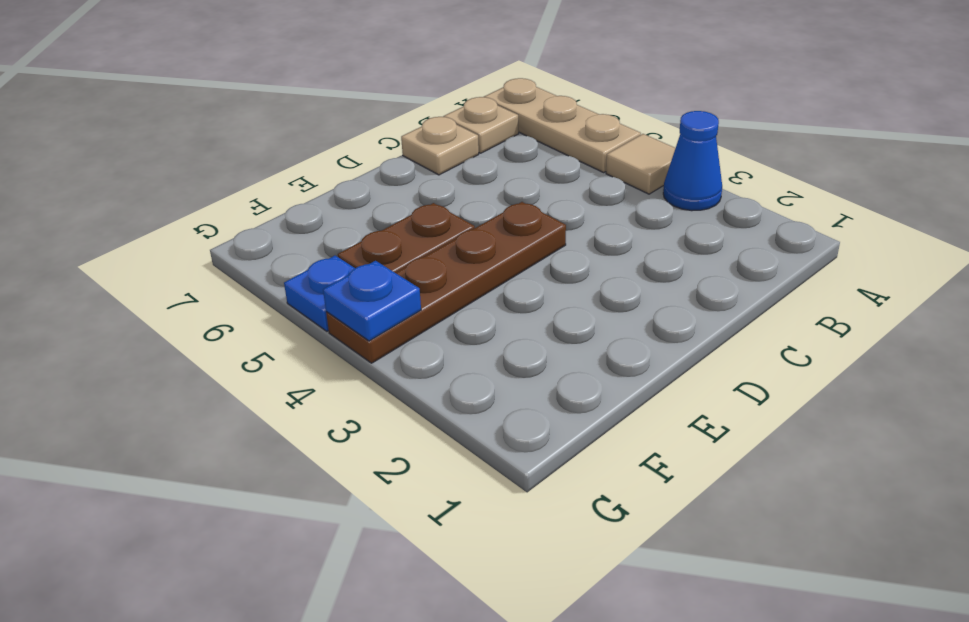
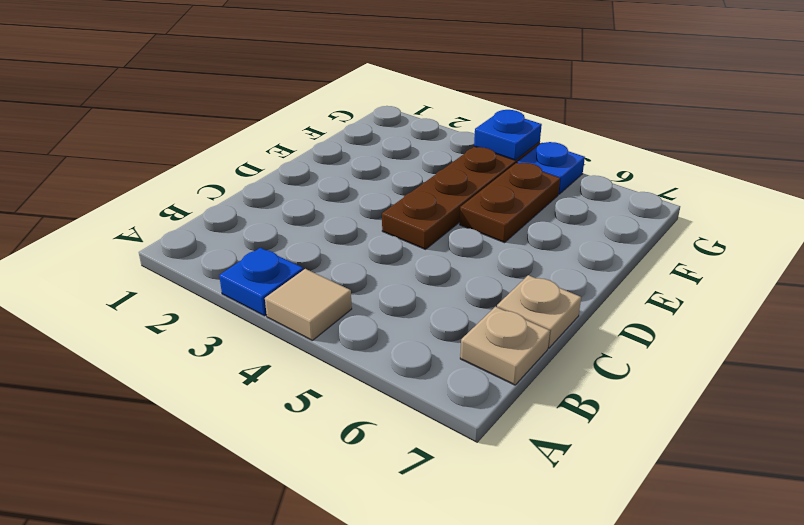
blue 1x1 cone [663,111,722,211] -> blue 1x1 plate [219,248,303,316]
tan 1x3 plate [484,78,641,172] -> none

